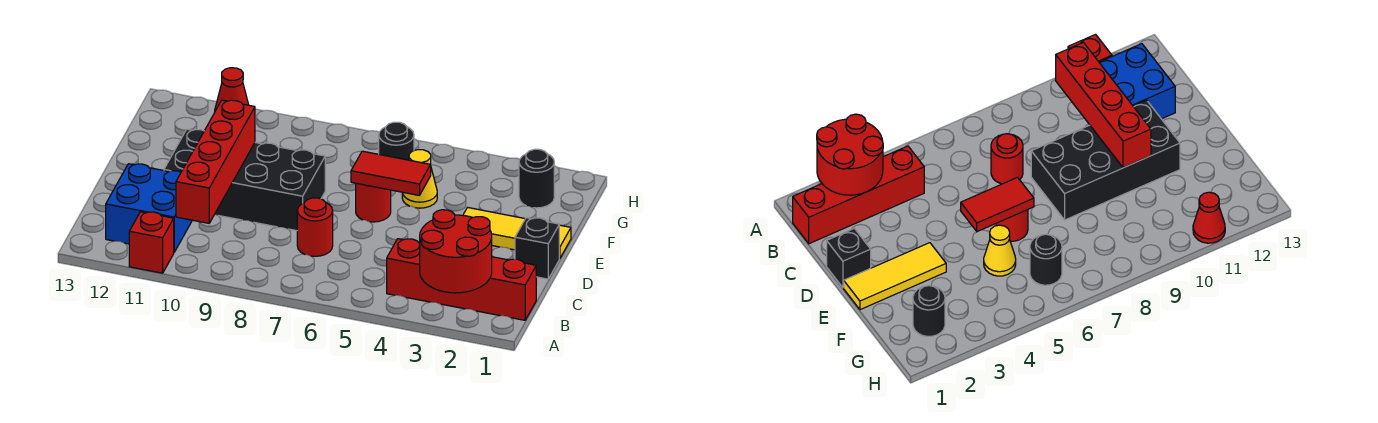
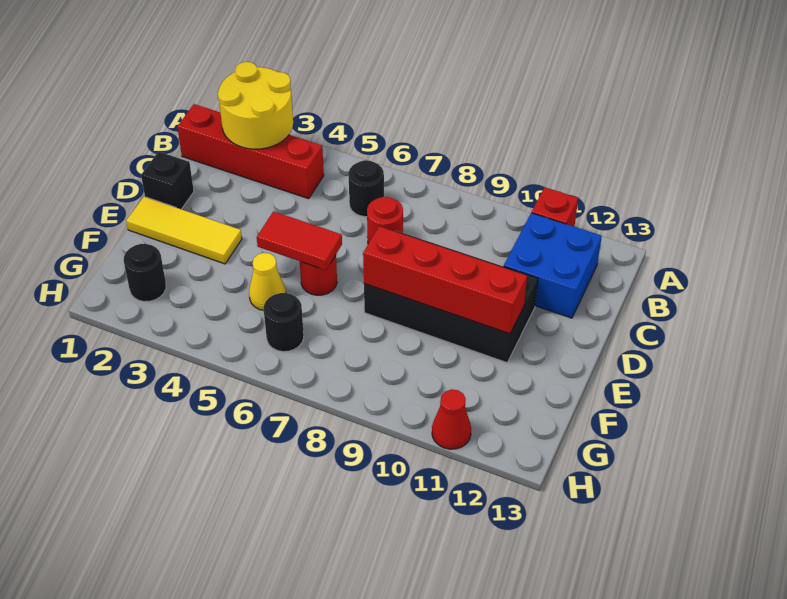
red 2x2 round brick [420,210,492,293] -> yellow 2x2 round brick [218,62,293,149]
none -> black 1x1 round brick [348,160,384,217]
red 1x4 brick [176,100,255,223] -> red 1x4 brick turned to [363,226,527,334]

